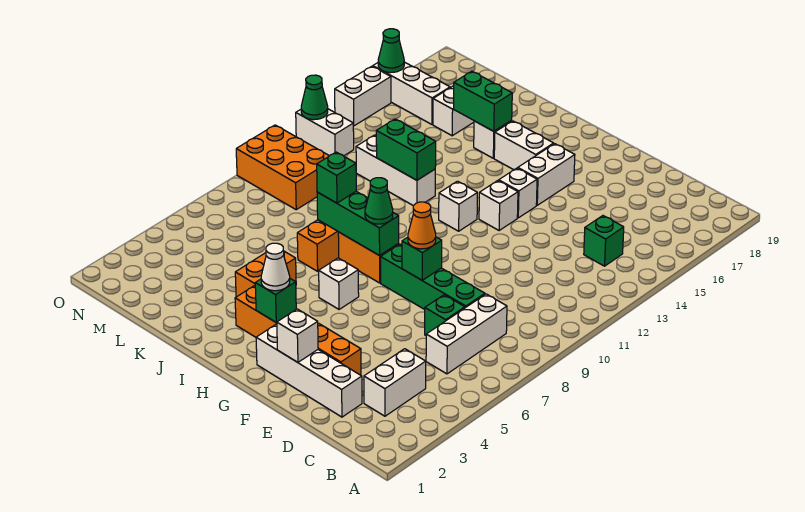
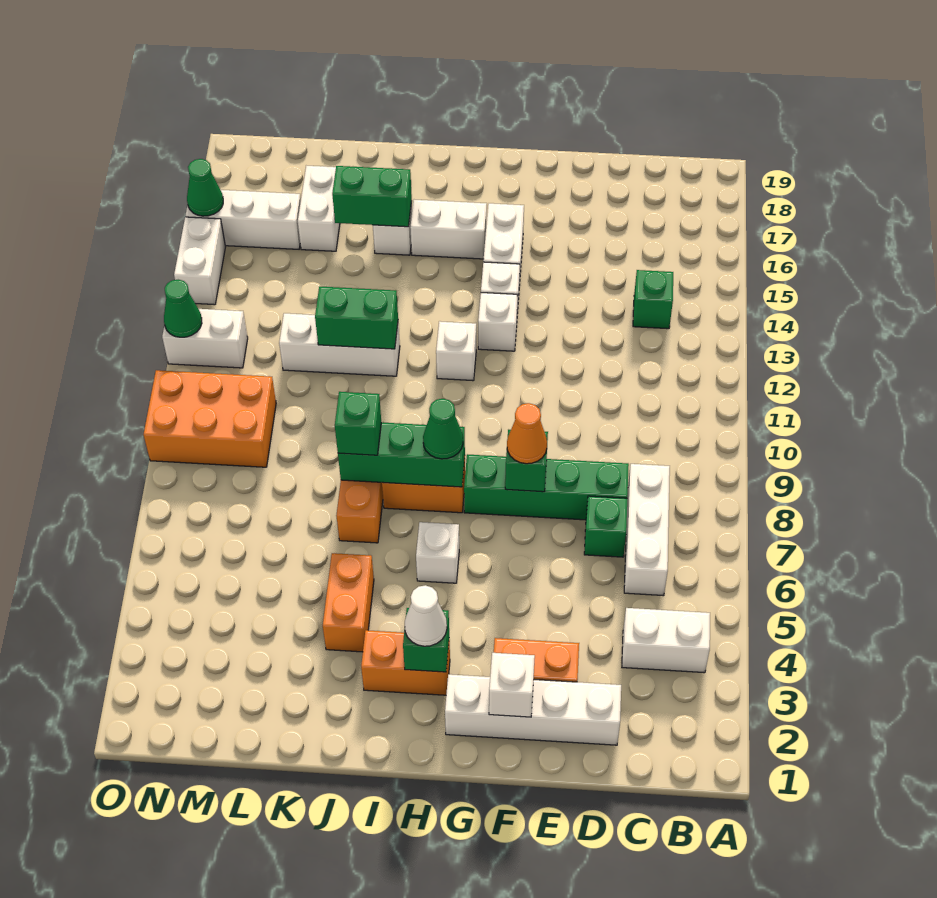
white 1x2 brick [364,349,426,416] -> white 1x2 brick turned to [622,608,710,673]

